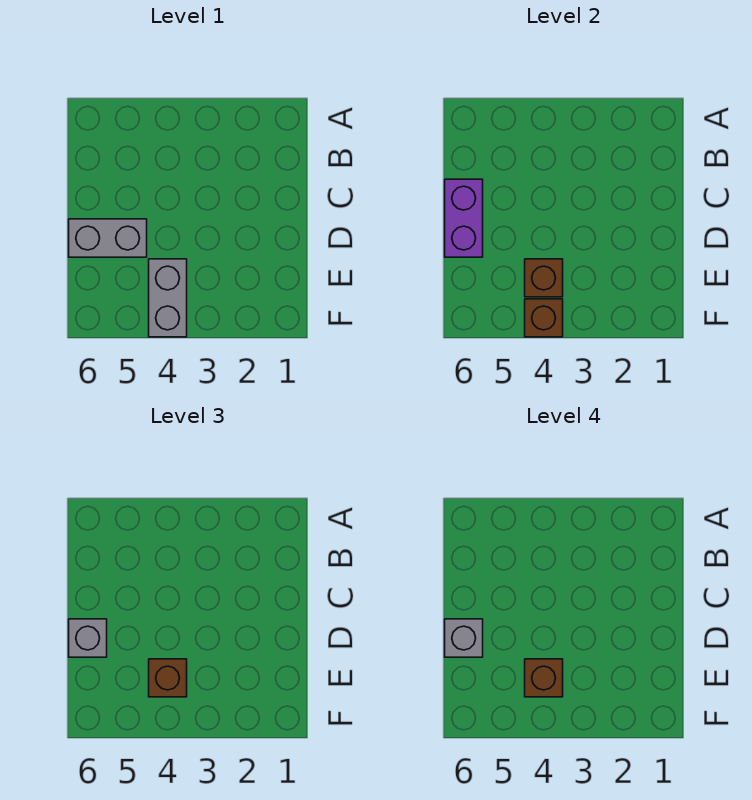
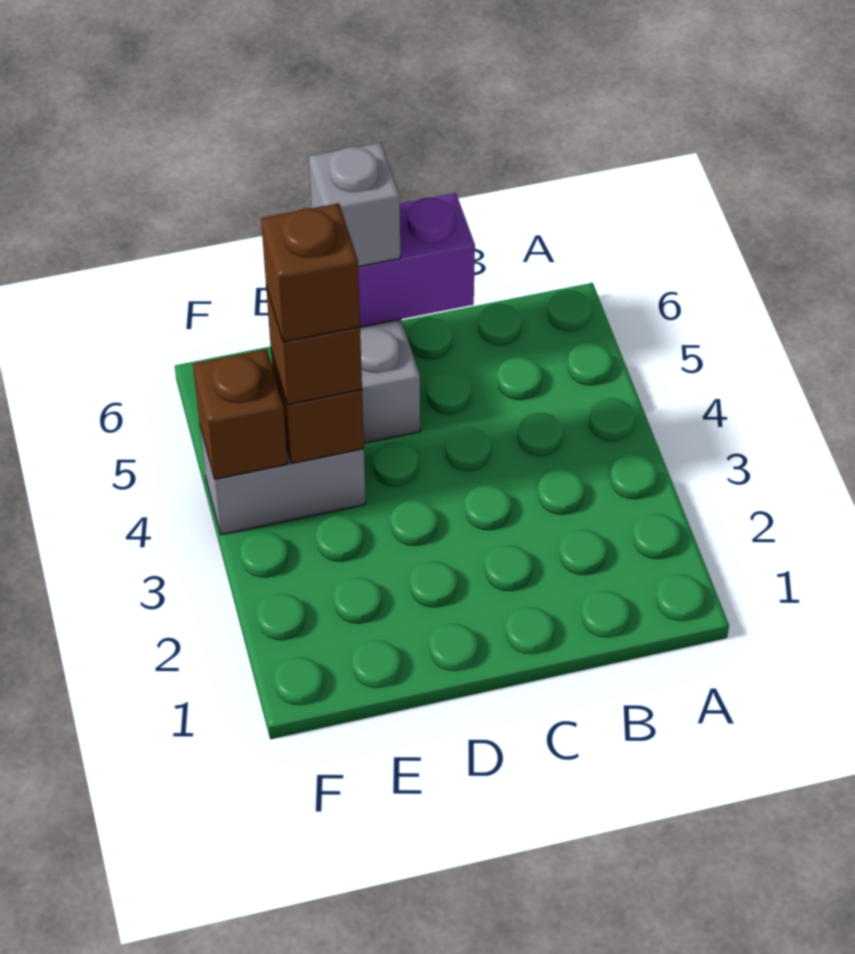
grey 1x1 brick [445,619,483,657] -> none

